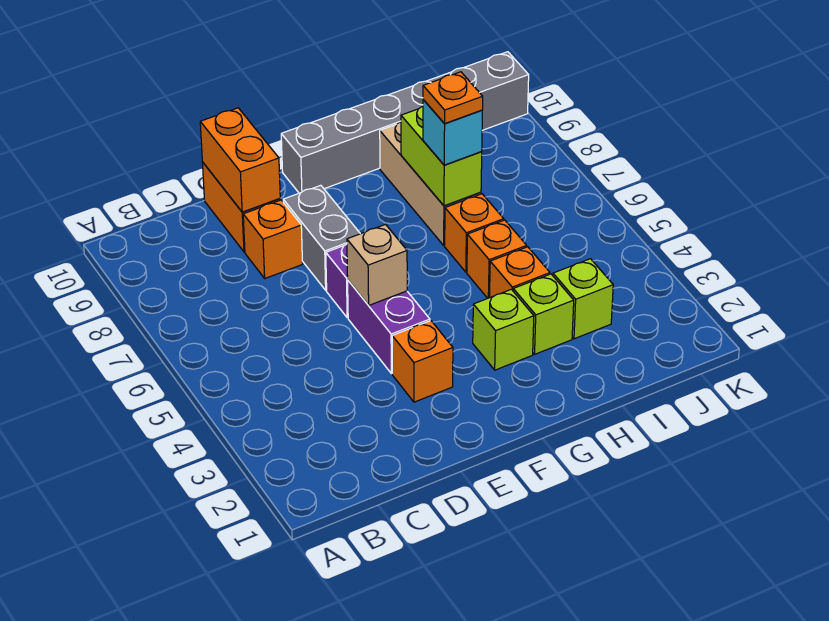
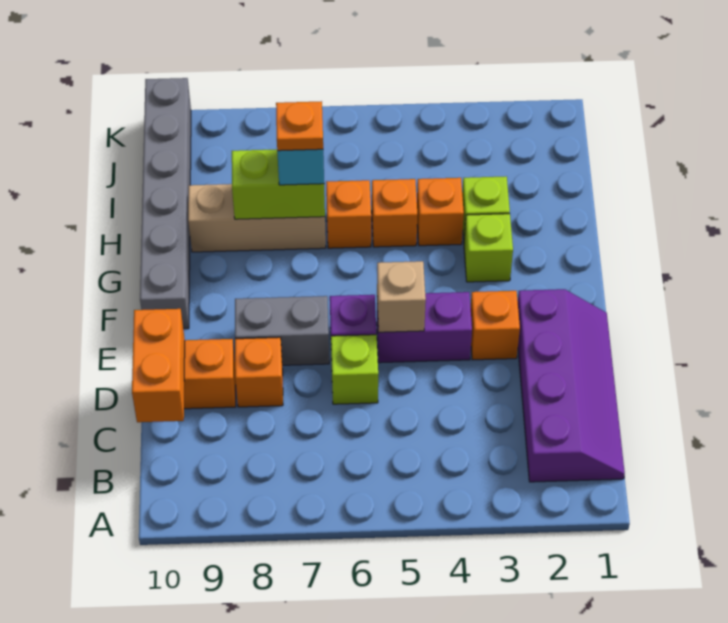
none -> purple 2x4 slope [518,289,625,482]
orange 1x2 brick [200,108,280,212] -> orange 1x2 brick turned to [132,309,185,422]
lime 1x1 brick [553,259,613,339] -> lime 1x1 brick moved to [331,335,378,404]

